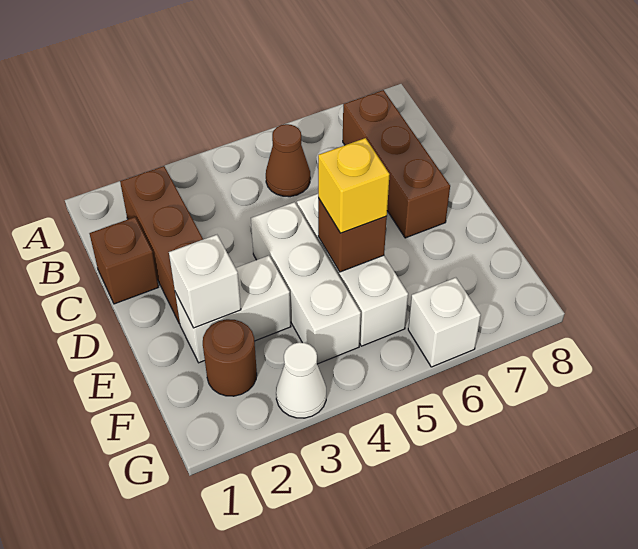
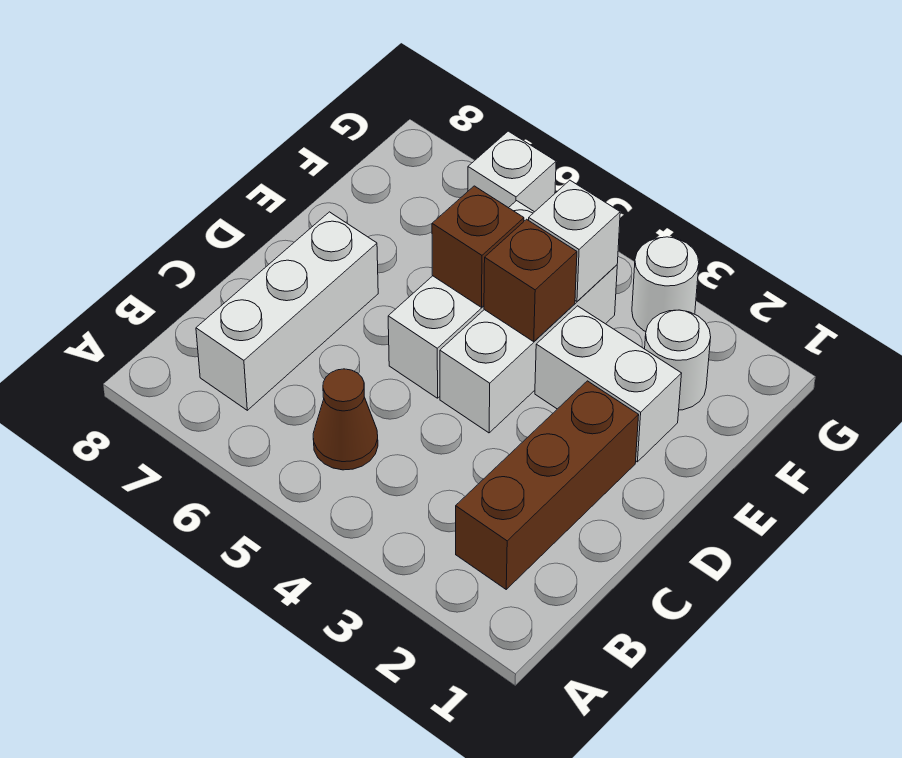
brown 1x3 brick [343,90,450,238] -> white 1x3 brick [196,212,378,410]
brown 1x1 brick [89,217,159,304] -> brown 1x1 brick moved to [484,219,577,342]
white 1x1 brick [169,235,241,328] -> white 1x1 brick moved to [529,180,620,301]
yellow 1x1 brick [318,138,390,233] -> none
brown 1x1 round brick [203,319,257,396] -> white 1x1 round brick [645,310,711,410]
white 1x1 cone [276,342,326,418] -> white 1x1 round brick [632,237,699,332]

